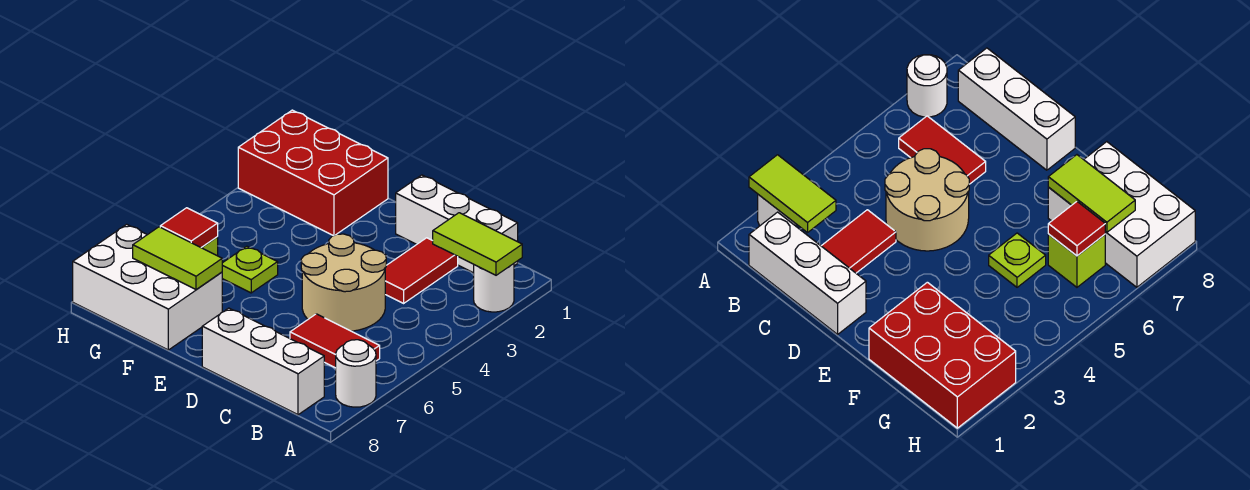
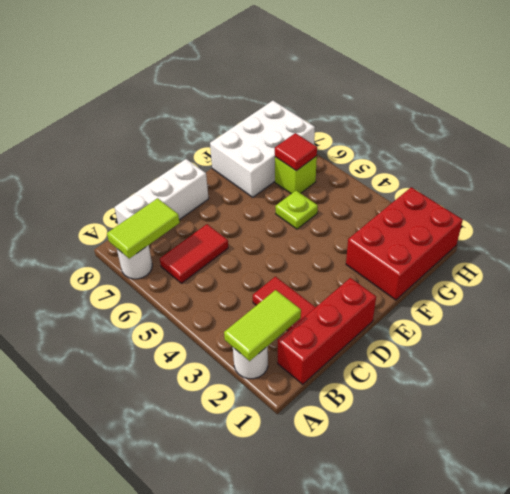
white 1x3 brick [396,175,518,273] -> red 1x3 brick [278,278,376,384]
tan 2x2 round brick [301,234,386,331] -> none
lime 1x2 tile [133,227,222,289] -> lime 1x2 tile moved to [107,198,180,259]

